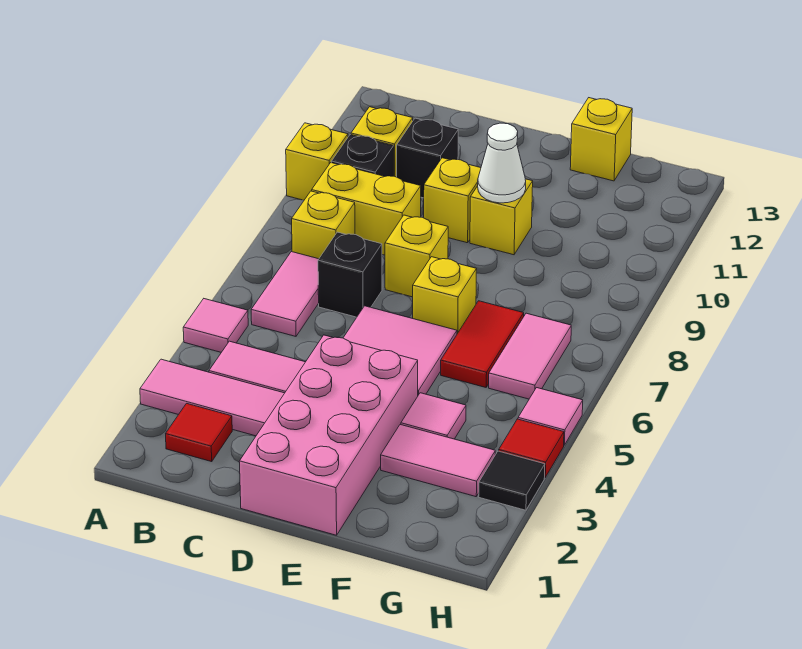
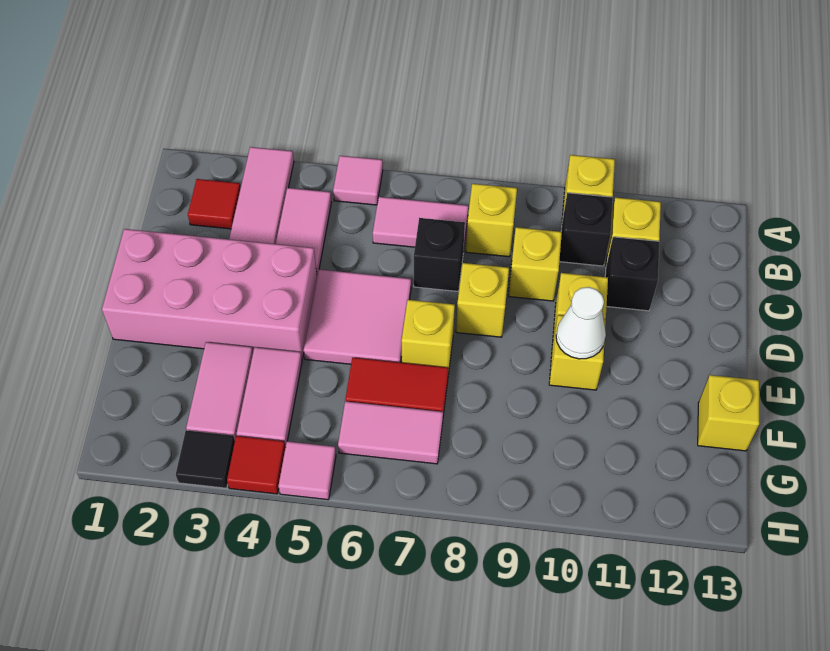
yellow 1x2 brick [312,163,421,255] -> yellow 1x1 brick [508,227,562,301]
pink 1x1 tile [401,393,466,439] -> pink 1x2 tile [237,347,302,447]

